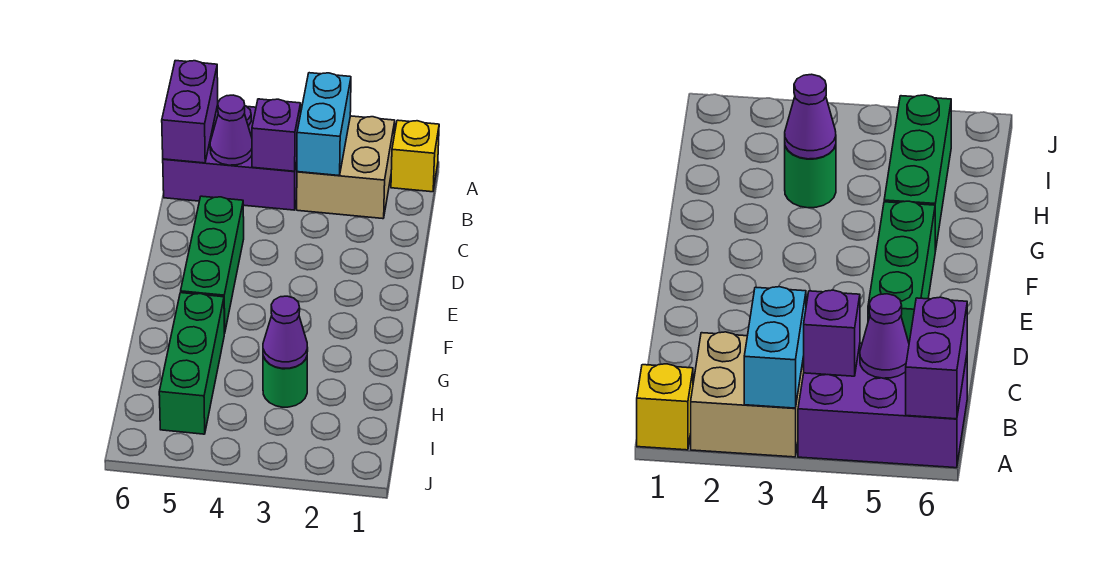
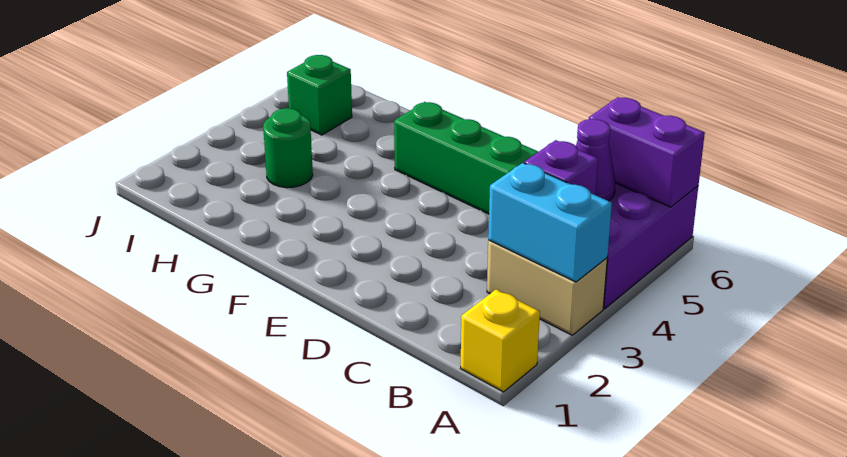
tan 2x2 brick [297,116,395,219] -> tan 1x2 brick [487,240,607,335]
green 1x3 brick [159,293,224,434] -> green 1x1 brick [287,55,352,135]
purple 1x1 cone [263,296,308,368] -> none

